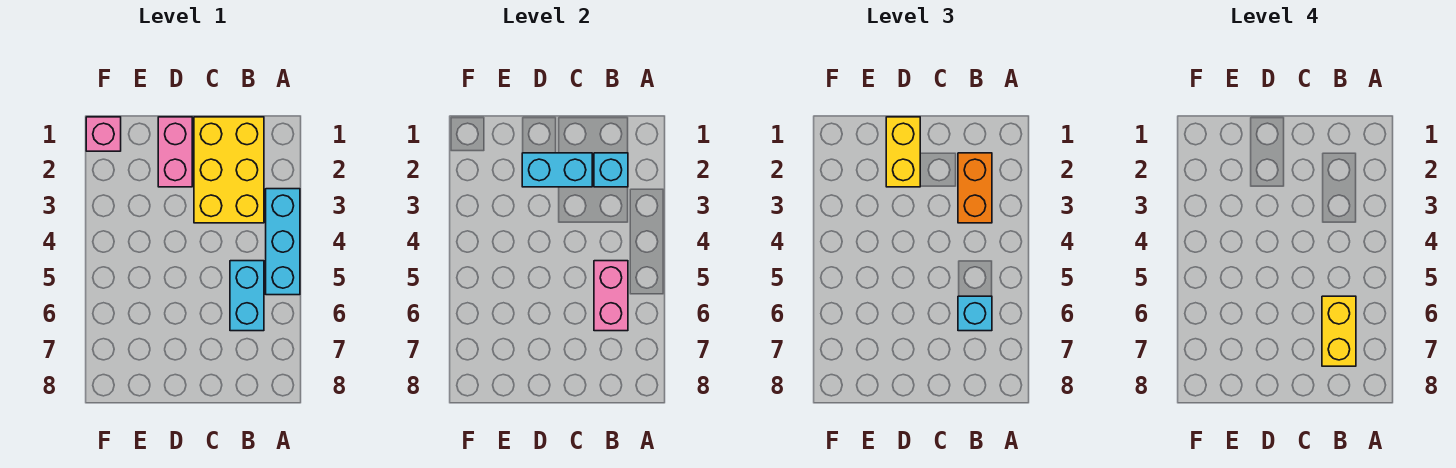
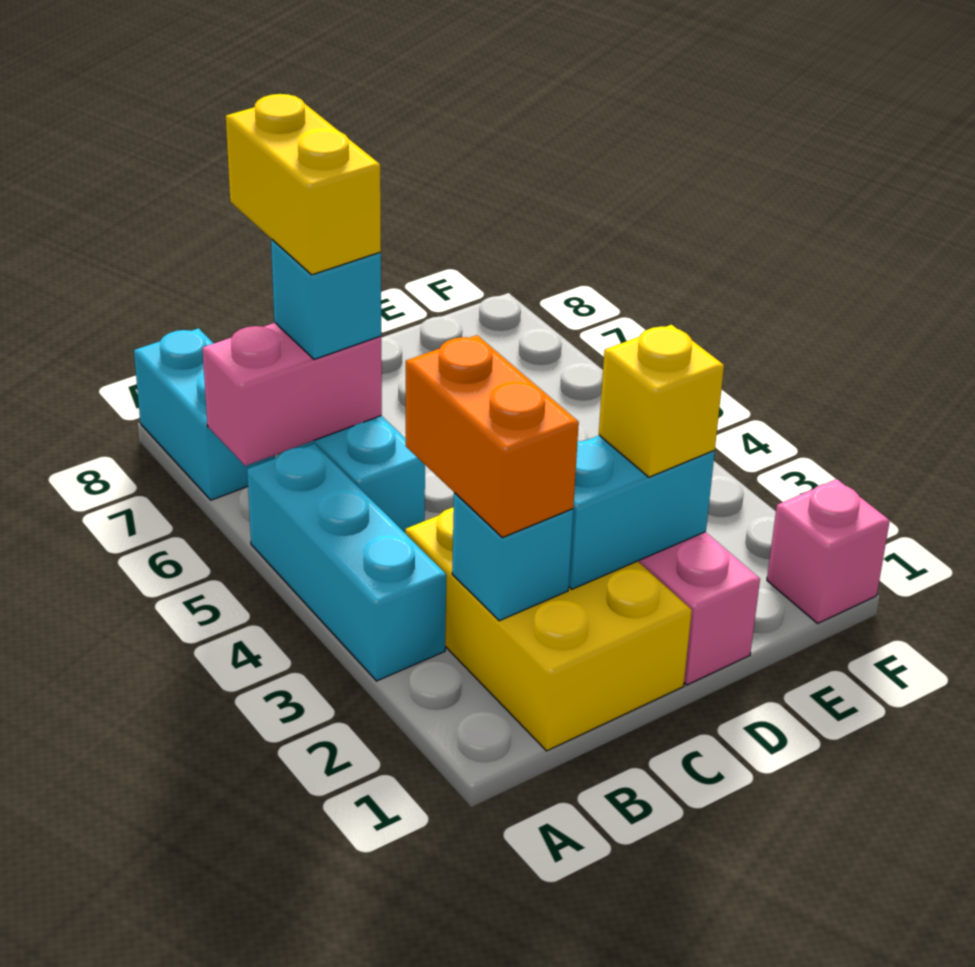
none -> cyan 1x2 brick [134,328,275,500]
pink 1x2 brick [594,261,628,331] -> pink 1x2 brick turned to [202,323,382,466]
yellow 1x2 brick [886,117,920,187] -> yellow 1x1 brick [599,325,724,477]

